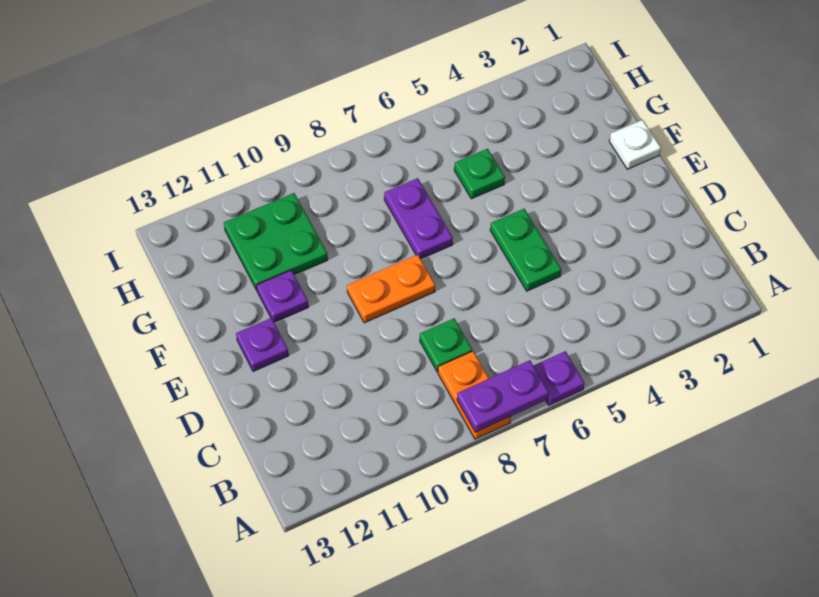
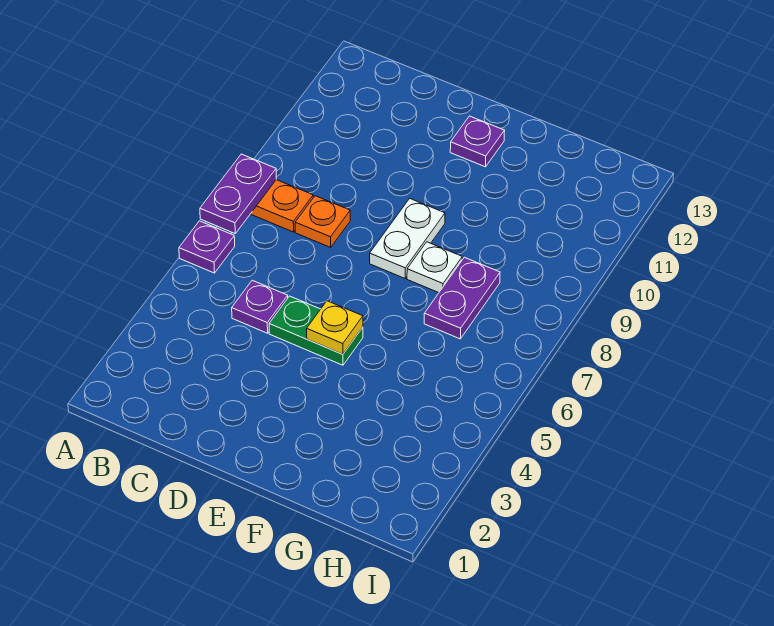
green 1x1 plate [420,318,472,372] -> orange 1x1 plate [295,196,350,247]
none -> yellow 1x1 plate [307,301,363,354]
orange 1x2 plate [347,255,435,323] -> white 1x2 plate [370,198,445,278]
white 1x1 plate [609,120,661,169] -> white 1x1 plate moved to [407,242,462,293]
purple 1x2 plate [384,178,453,259] -> purple 1x2 plate turned to [424,257,500,339]
purple 1x1 plate [257,270,308,322] -> purple 1x1 plate moved to [232,280,288,333]
green 1x1 plate [454,149,505,199] -> none
green 2x2 plate [224,193,328,290] -> none

